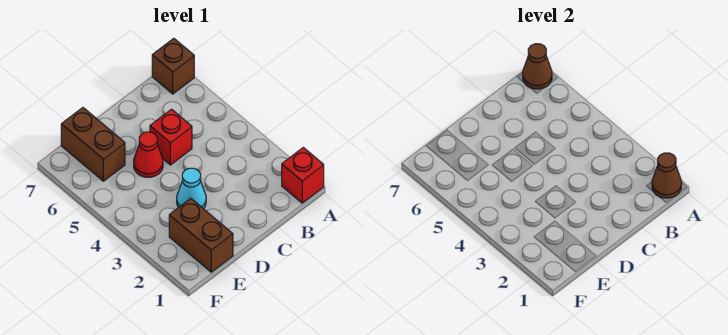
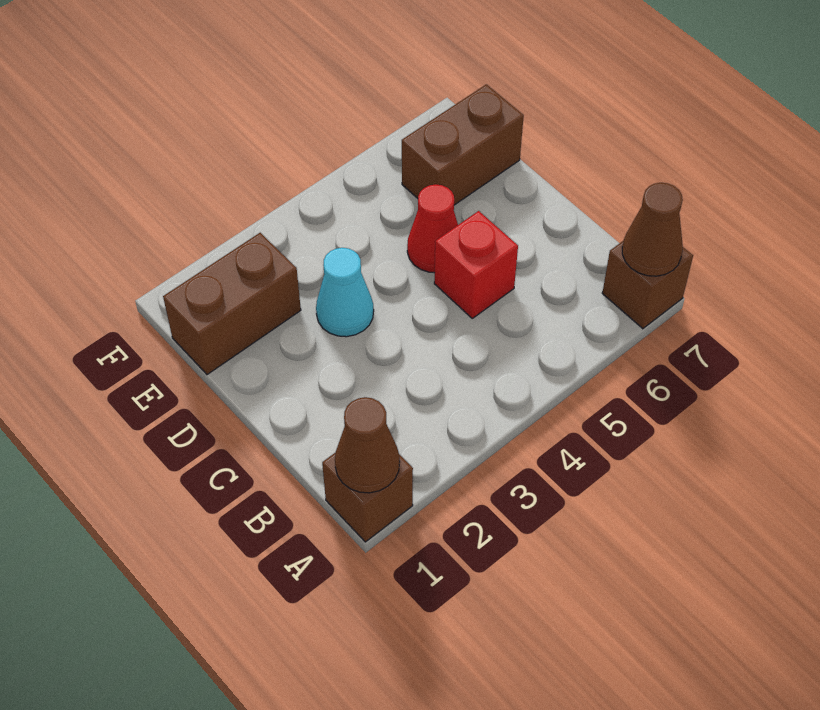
red 1x1 brick [282,148,324,203] -> brown 1x1 brick [322,452,413,542]

